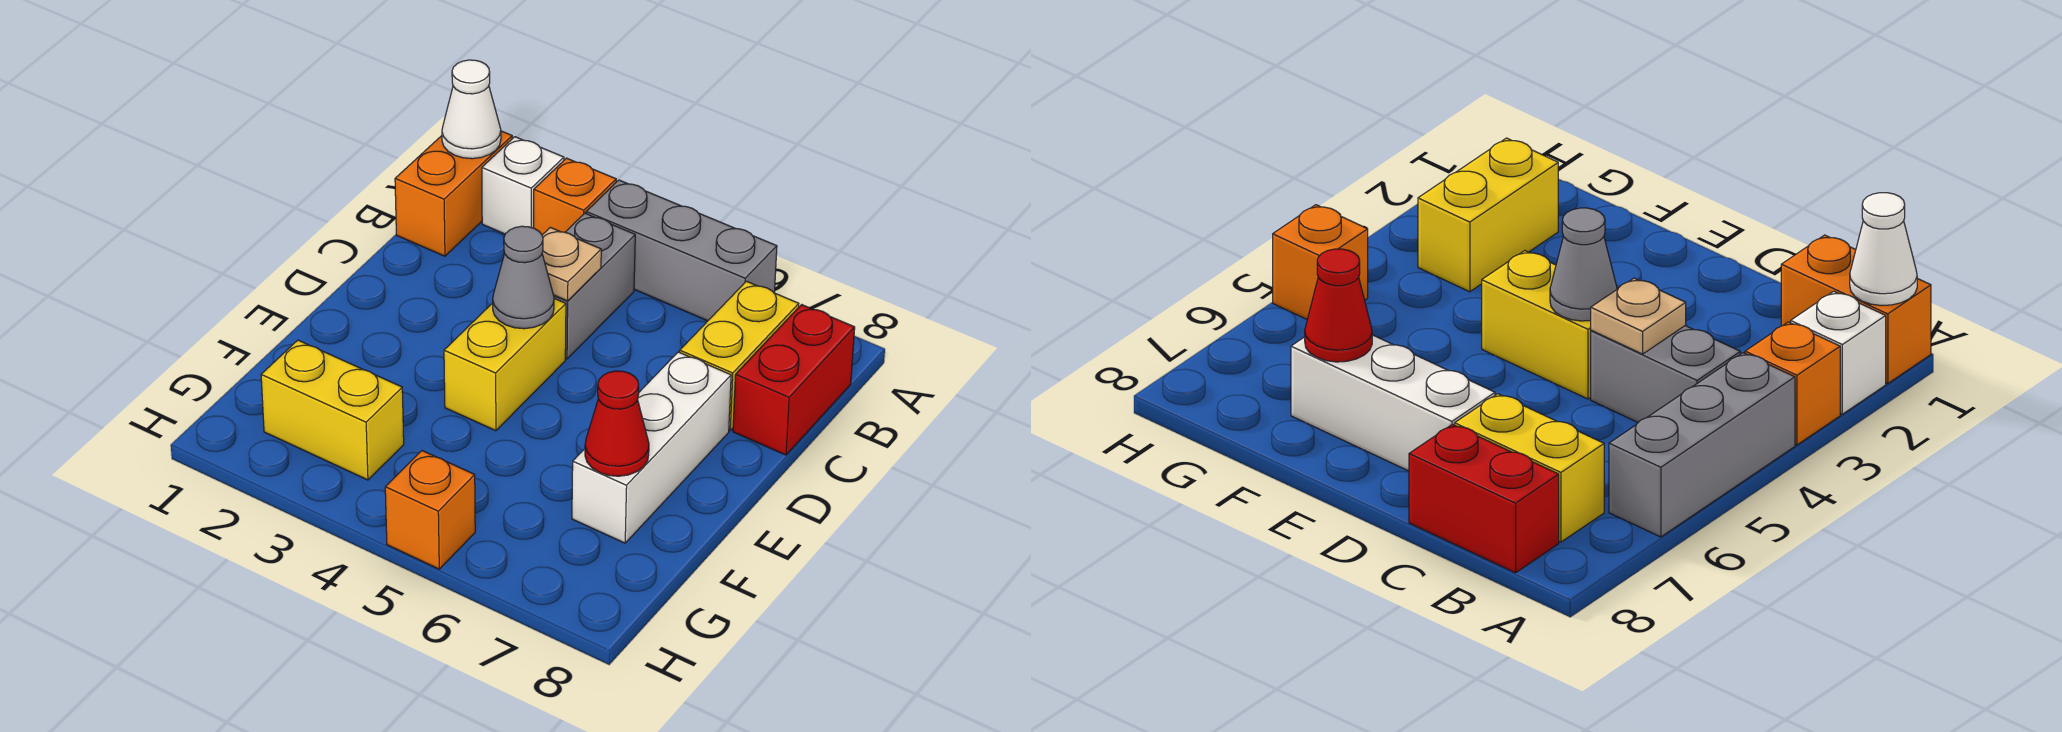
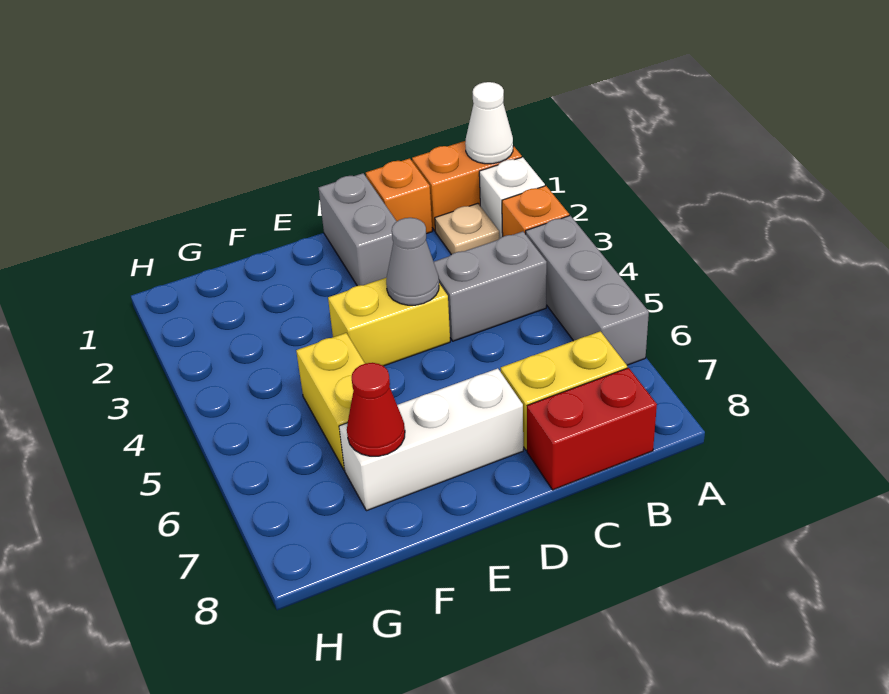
tan 1x1 plate [542,227,601,301] -> tan 1x1 plate moved to [435,203,499,255]
none -> grey 1x2 brick [319,173,397,286]
yellow 1x2 brick [261,340,404,480] -> yellow 1x2 brick moved to [296,333,365,470]
orange 1x1 brick [385,451,475,569] -> orange 1x1 brick moved to [366,158,432,234]

